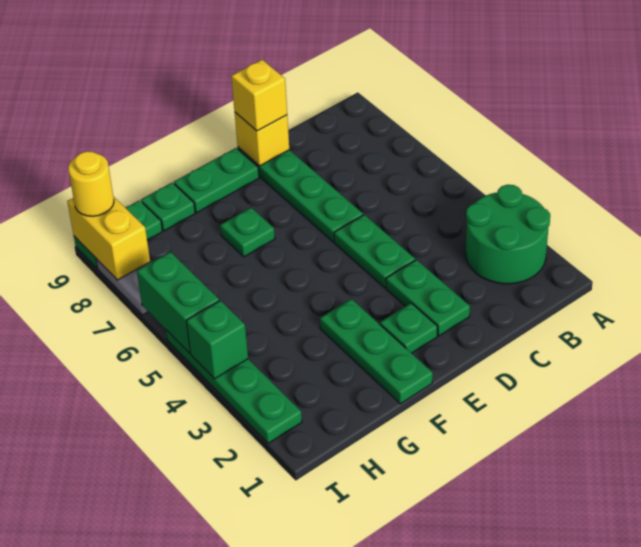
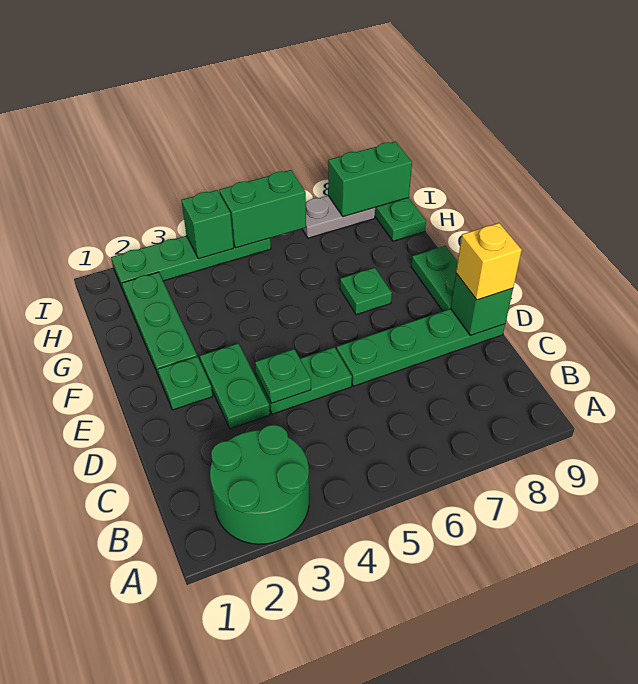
green 1x2 plate [386,260,470,336] -> green 1x2 plate turned to [200,344,270,429]
yellow 1x1 brick [235,113,289,166] -> green 1x1 brick [451,273,513,336]
green 1x3 plate [320,299,433,404] -> green 1x3 plate turned to [122,272,197,377]
green 1x1 plate [141,183,195,231] -> green 1x1 plate moved to [255,349,311,403]
yellow 1x2 brick [67,196,150,280] -> green 1x2 brick [328,142,412,217]
yellow 1x1 round brick [68,151,114,216] -> none

